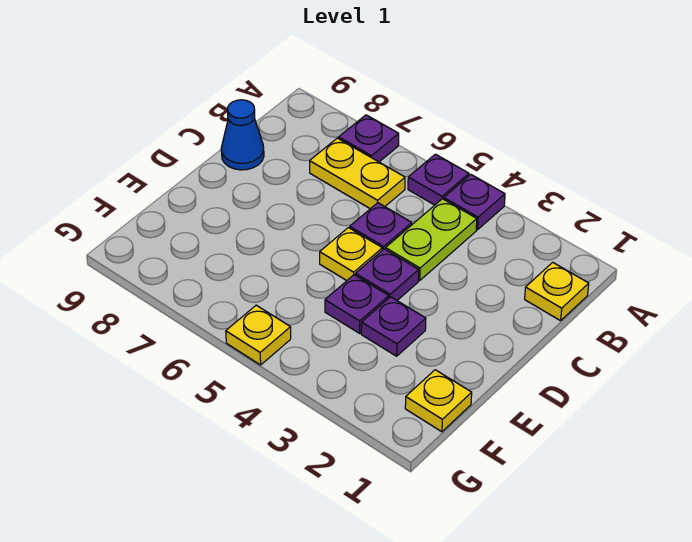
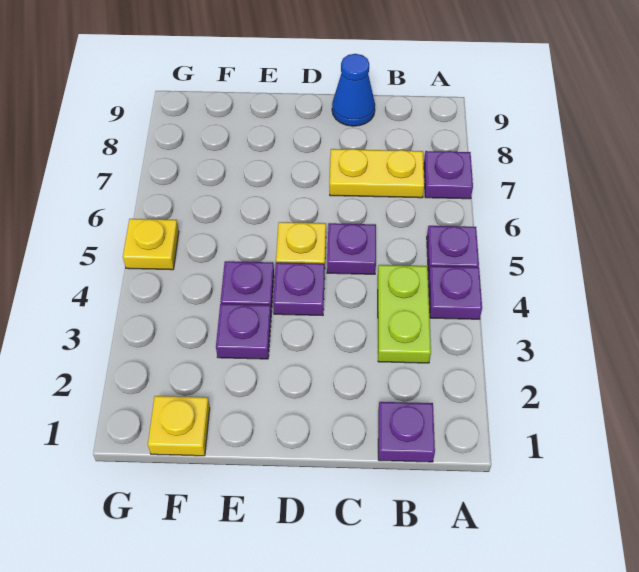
yellow 1x1 plate [525,262,589,321] -> purple 1x1 plate [378,402,435,462]
lime 1x2 plate [385,199,477,280] -> lime 1x2 plate turned to [378,265,431,363]
yellow 1x2 plate [310,138,405,209] -> yellow 1x2 plate turned to [330,149,424,198]

